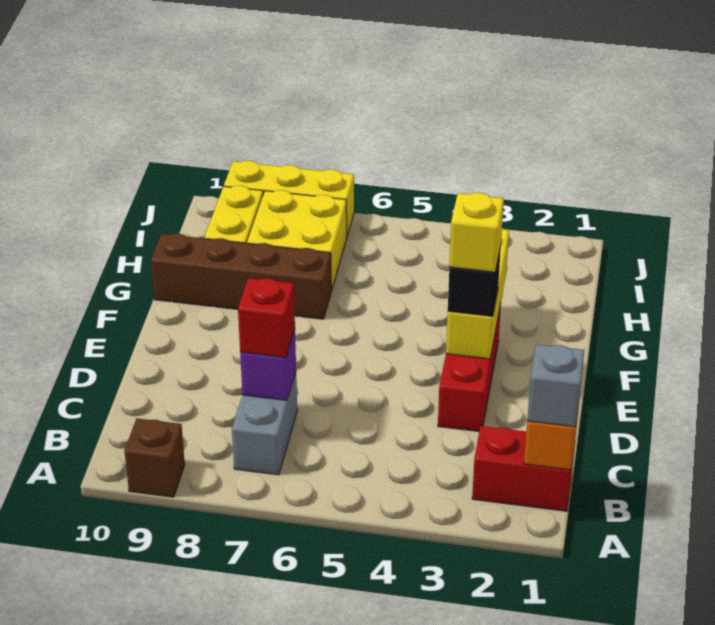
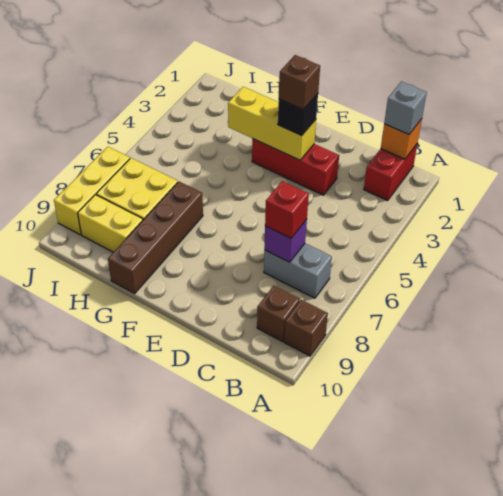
none -> brown 1x1 brick [257,286,300,342]
yellow 1x1 brick [449,193,504,272] -> brown 1x1 brick [279,55,320,110]

